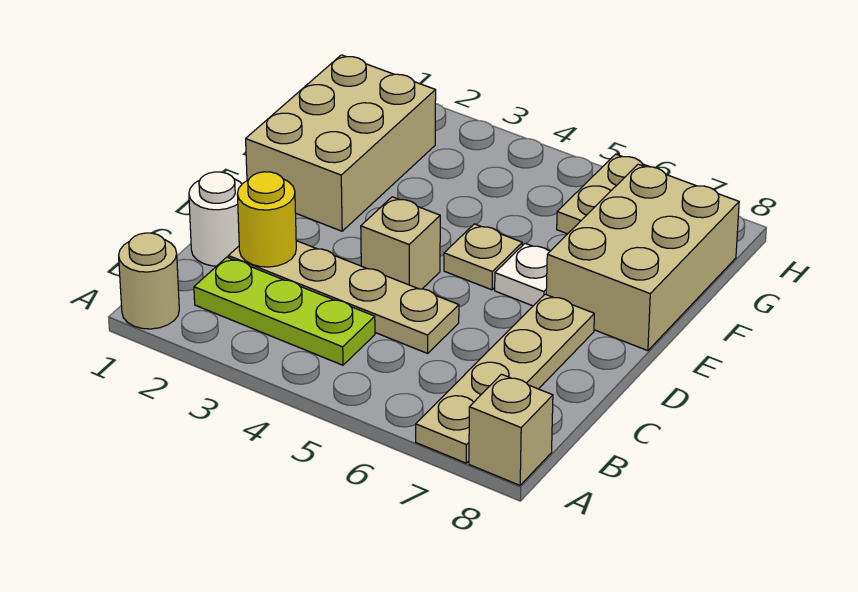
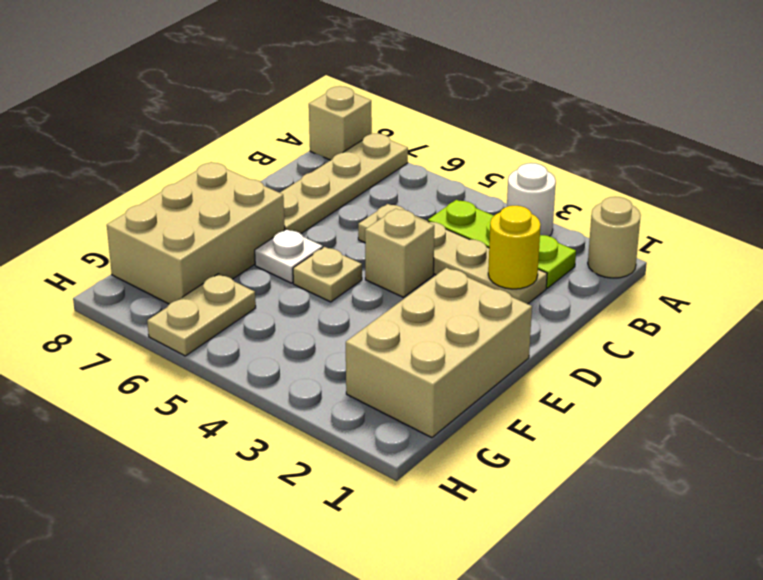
white 1x1 round brick [189,172,242,266] -> white 1x1 round brick moved to [507,163,556,236]

